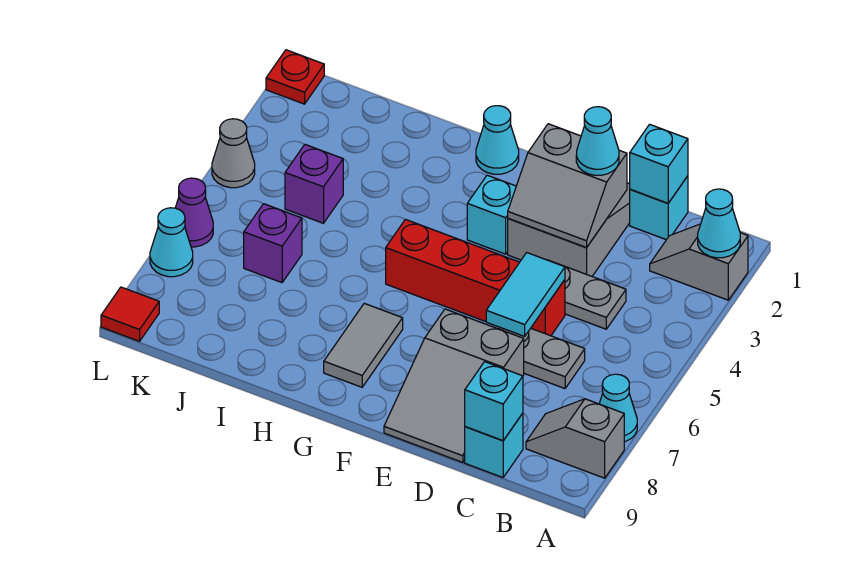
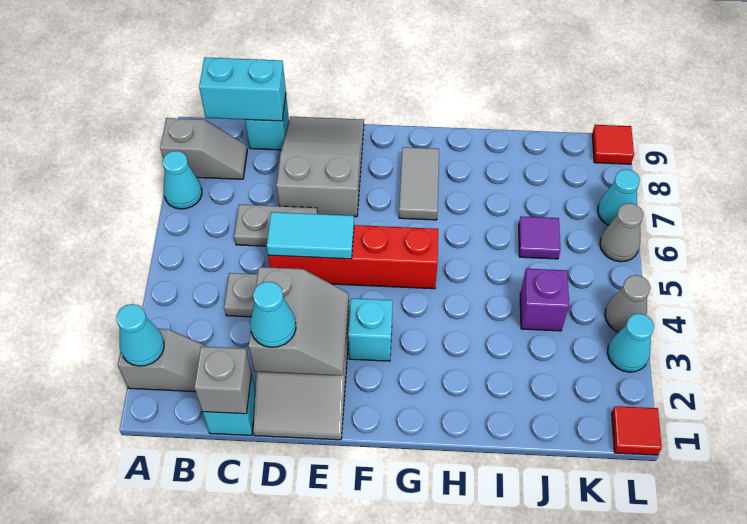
cyan 1x1 brick [630,124,688,203] -> grey 1x1 brick [194,347,251,414]
cyan 1x1 brick [465,362,523,440] -> cyan 1x2 brick [199,57,286,121]
grey 2x2 slope [508,124,627,248] -> grey 2x2 slope turned to [249,267,349,376]
cyan 1x2 tile [486,253,565,336] -> cyan 1x2 tile turned to [267,212,354,259]
cyan 1x1 cone [476,106,519,174] -> cyan 1x1 cone moved to [607,313,654,372]
purple 1x1 brick [244,204,302,283] -> purple 1x1 tile [519,216,560,259]
red 1x1 plate [266,50,324,104] -> red 1x1 tile [612,406,662,455]
purple 1x1 cone [175,178,213,247] -> grey 1x1 cone [600,203,643,262]

